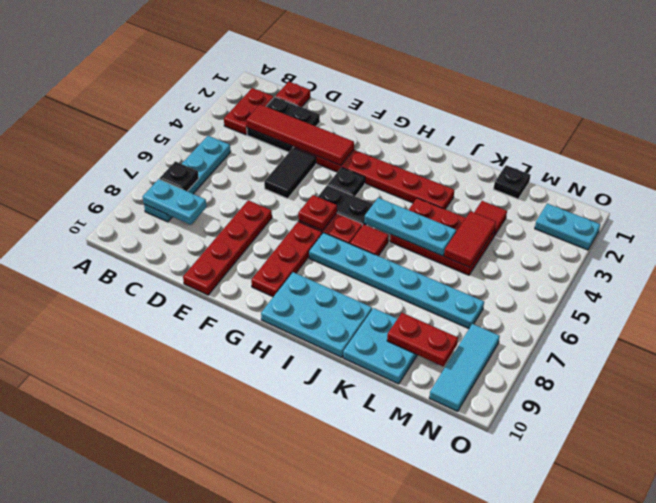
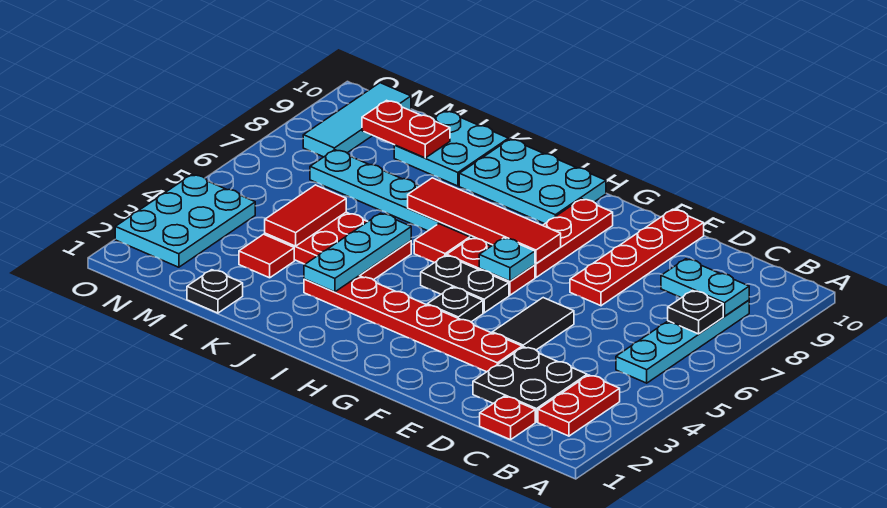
red 1x4 tile [246,104,354,166] -> red 1x4 tile moved to [408,178,561,264]
red 1x1 plate [298,195,337,231] -> cyan 1x1 plate [479,238,535,281]
cyan 1x3 plate [364,198,456,256] -> cyan 1x3 plate turned to [304,213,411,292]
cyan 1x2 plate [535,204,600,250] -> cyan 2x3 plate [115,175,255,267]

